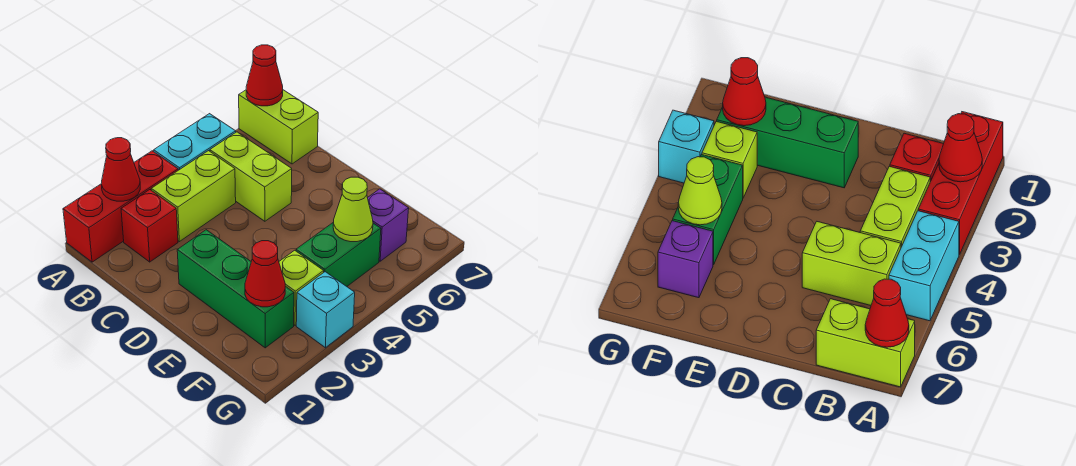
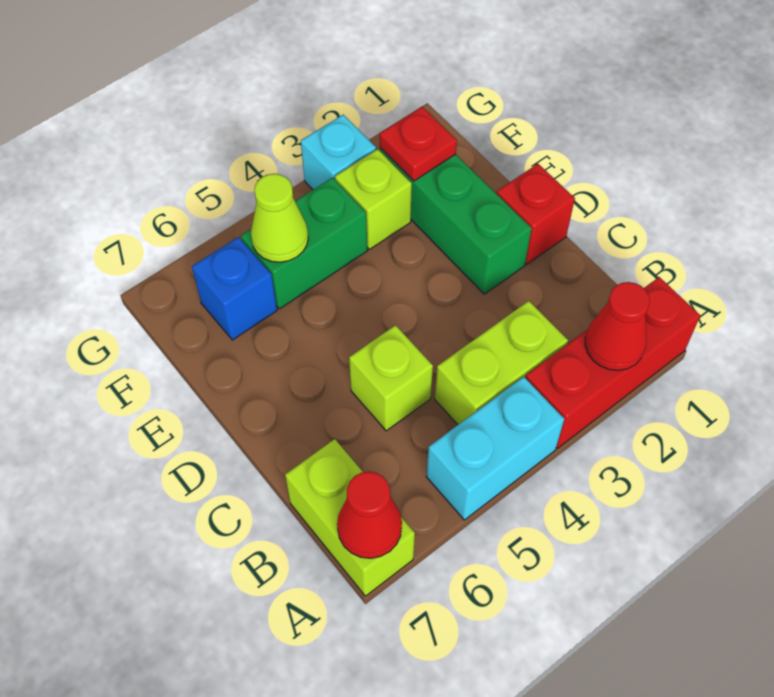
red 1x1 brick [121,190,178,262] -> red 1x1 brick moved to [497,164,575,264]
lime 1x2 brick [210,132,292,221] -> lime 1x1 brick [349,325,433,431]
red 1x1 cone [245,241,285,307] -> red 1x1 plate [380,107,457,181]
purple 1x1 brick [368,189,409,261] -> blue 1x1 brick [192,237,277,340]

